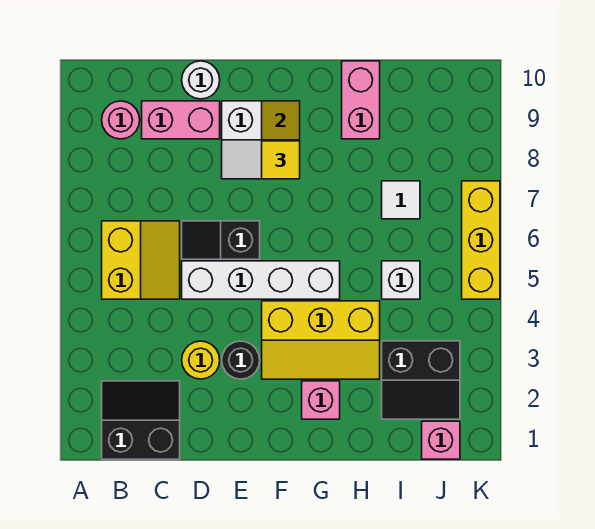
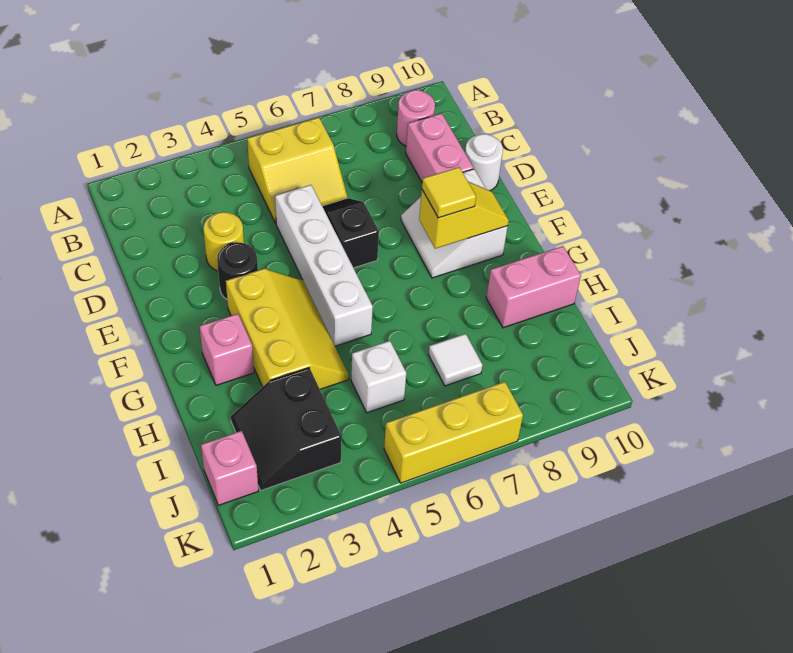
black 2x2 slope [102,381,180,459] -> none
yellow 2x3 slope [262,301,380,379] -> yellow 2x3 slope turned to [226,269,349,389]

